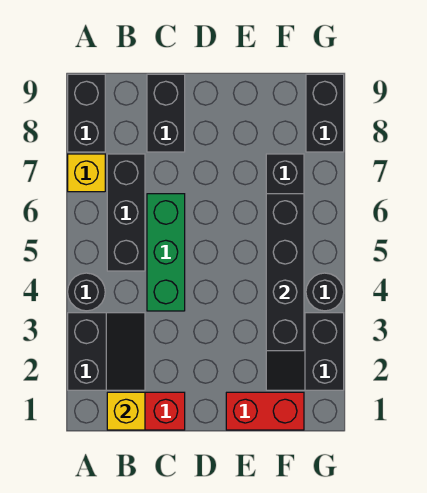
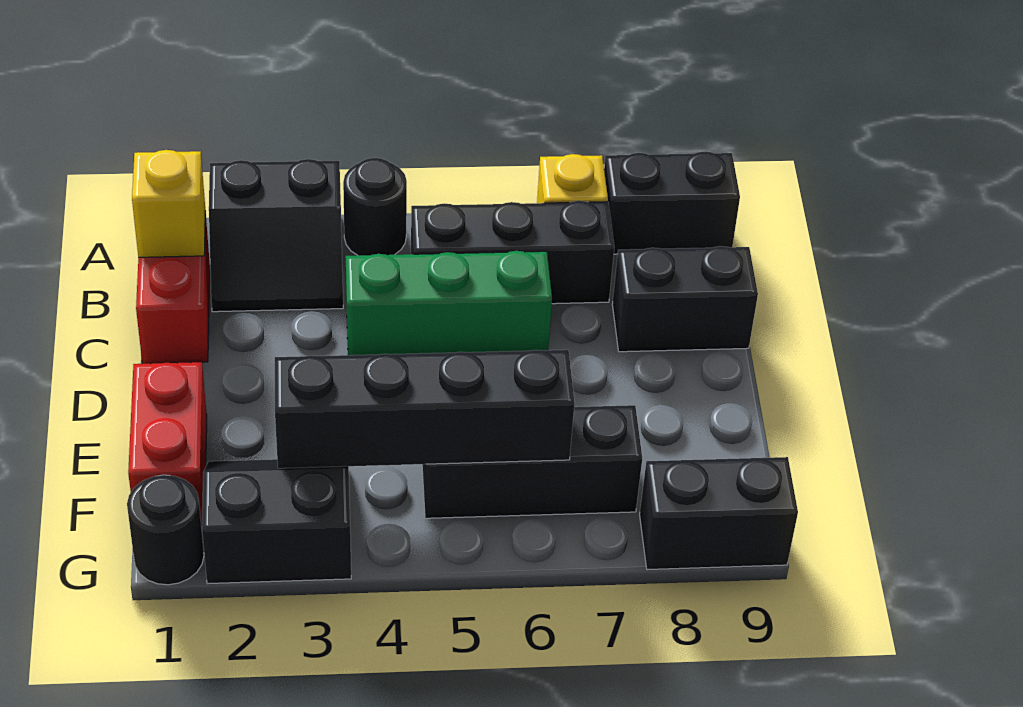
black 1x1 round brick [306,273,344,311] -> black 1x1 round brick moved to [127,475,204,585]

